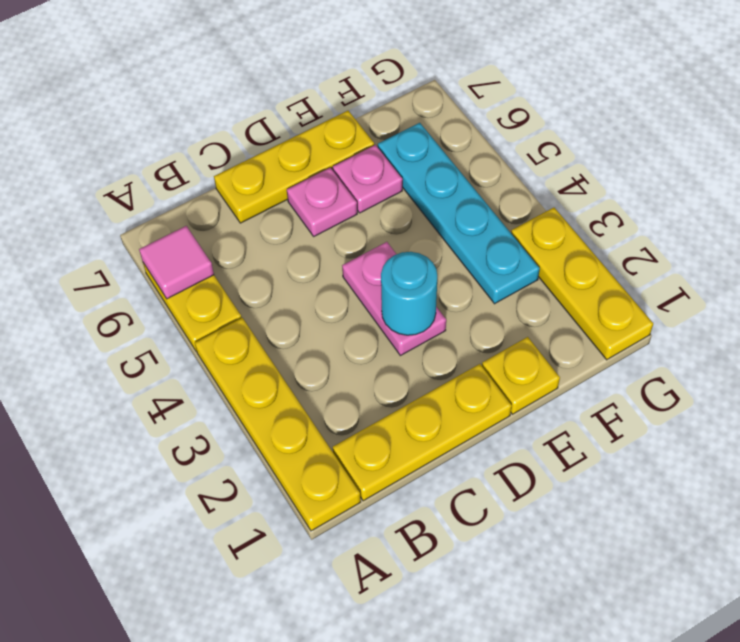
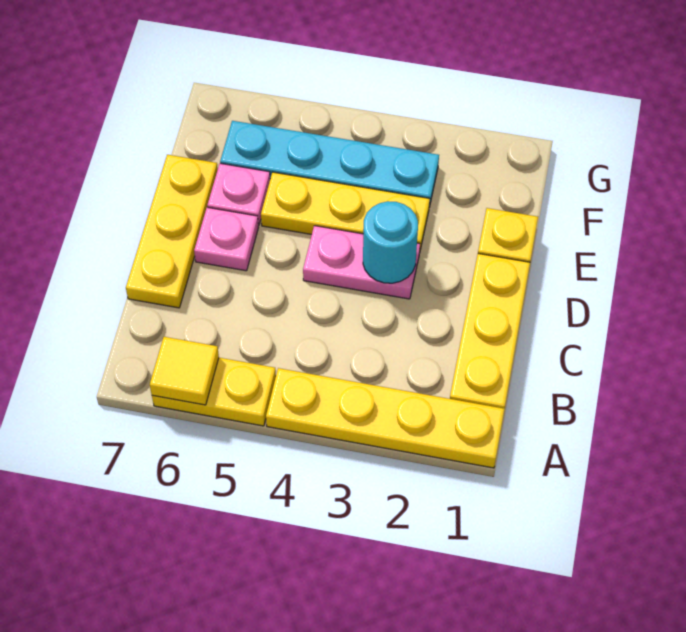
pink 1x1 tile [139,226,214,299] -> yellow 1x1 tile [150,337,219,405]
yellow 1x3 plate [511,208,653,360] -> yellow 1x3 plate moved to [261,172,430,250]

